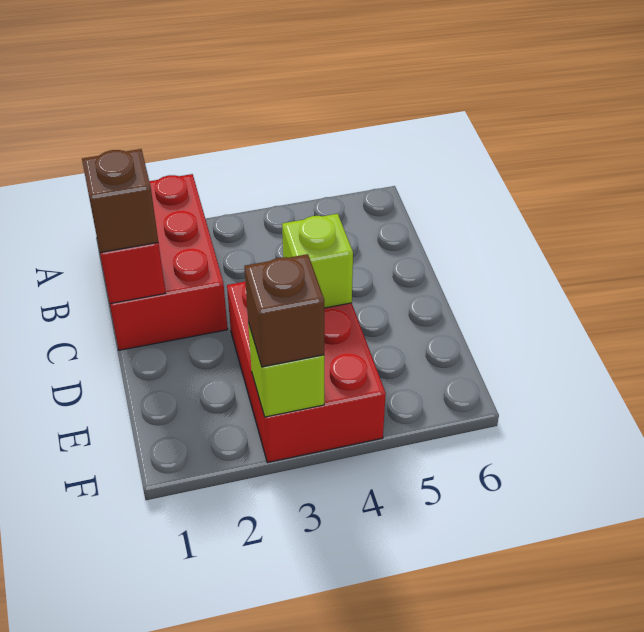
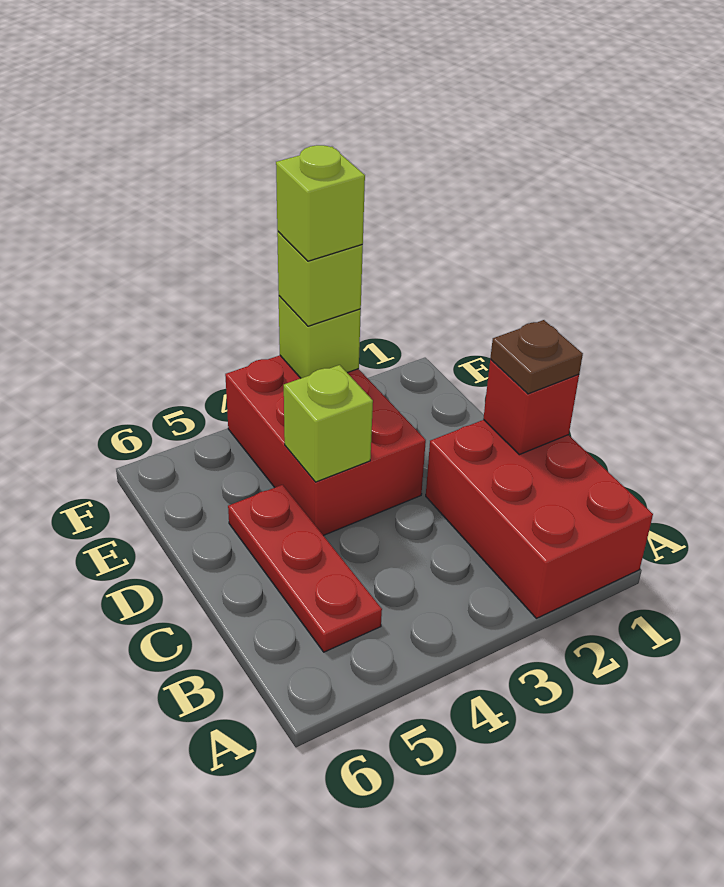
none -> red 1x3 plate [228,485,382,652]
brown 1x1 brick [82,149,158,253] -> brown 1x1 plate [490,320,583,394]
brown 1x1 brick [245,254,324,367] -> lime 1x1 brick [277,232,363,326]
none -> lime 1x1 brick [276,145,365,261]

